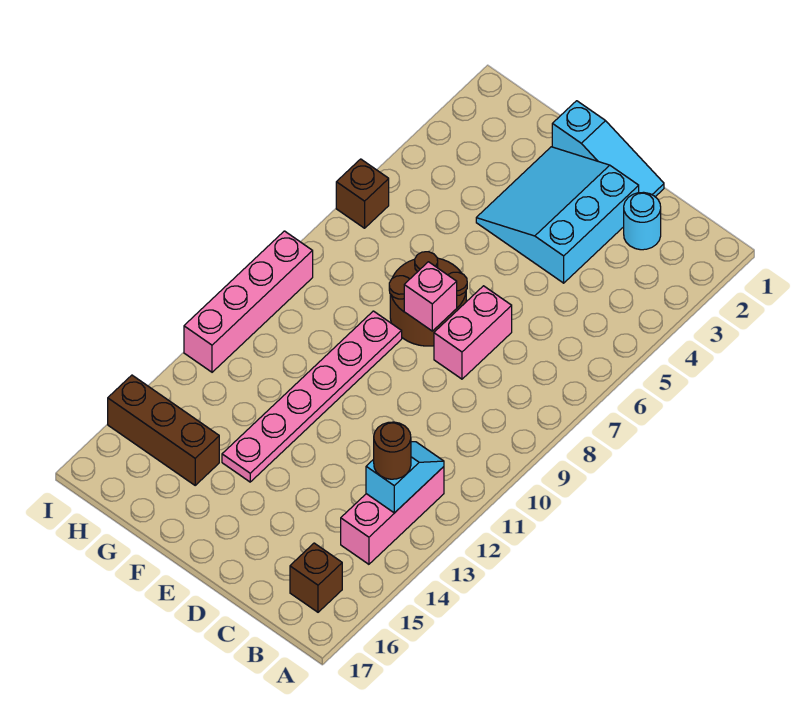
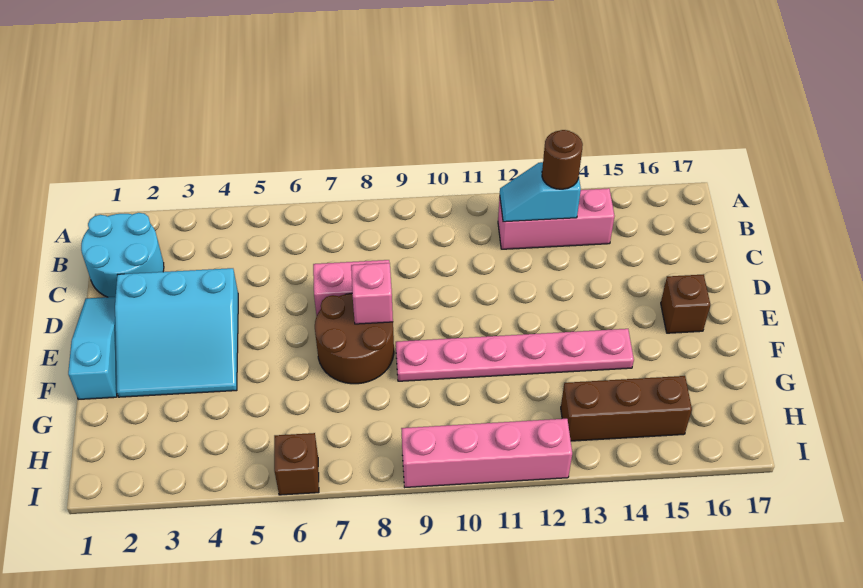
brown 1x1 brick [290,543,342,612] -> brown 1x1 brick moved to [661,275,710,333]
cyan 1x1 round brick [624,192,661,250] -> cyan 2x2 round brick [81,213,164,297]
brown 1x3 brick [108,375,219,485] -> brown 1x3 brick turned to [561,376,692,441]

